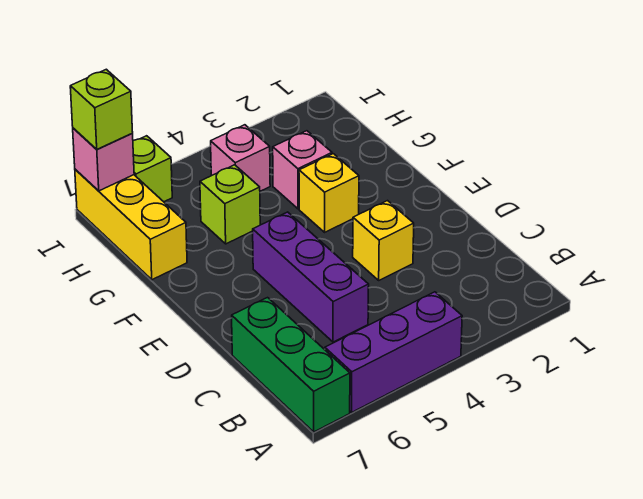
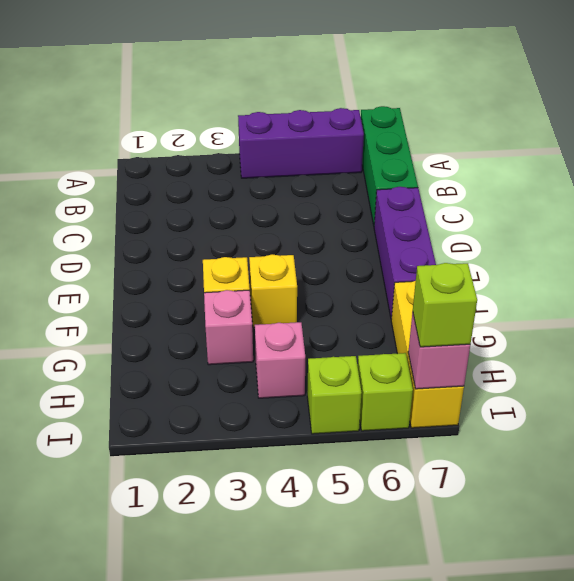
purple 1x3 brick [253,212,369,342] -> purple 1x3 brick moved to [374,187,436,319]
yellow 1x1 brick [353,201,414,280] -> yellow 1x1 brick moved to [249,254,297,327]
lime 1x1 brick [200,165,260,244] -> lime 1x1 brick moved to [307,356,361,434]

